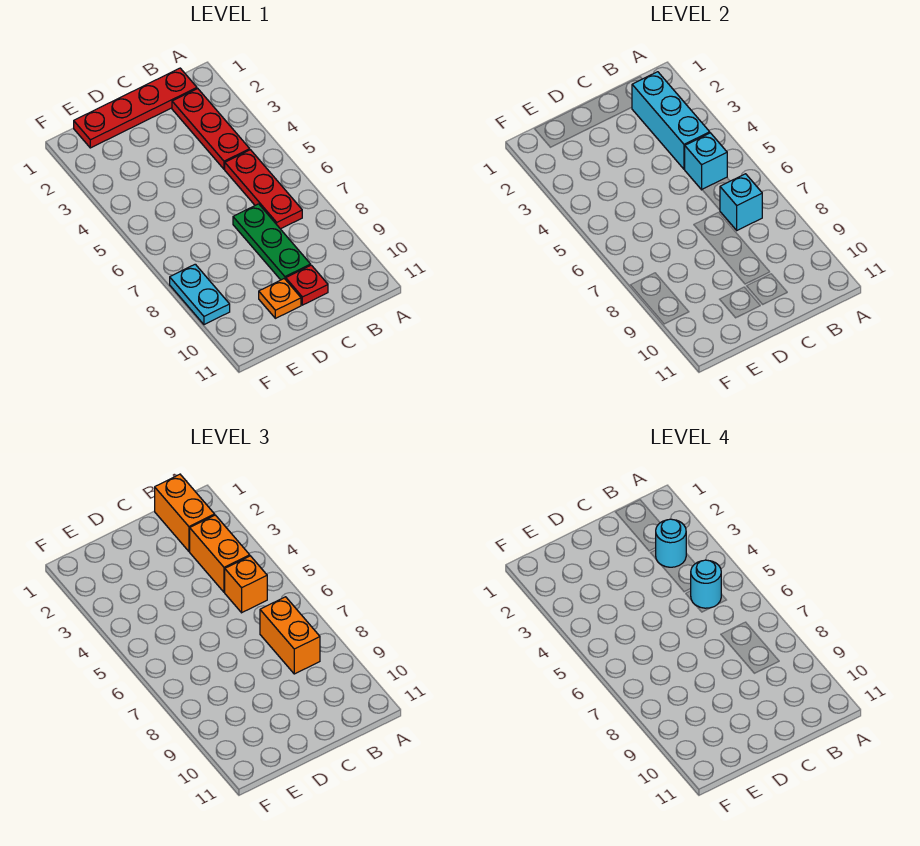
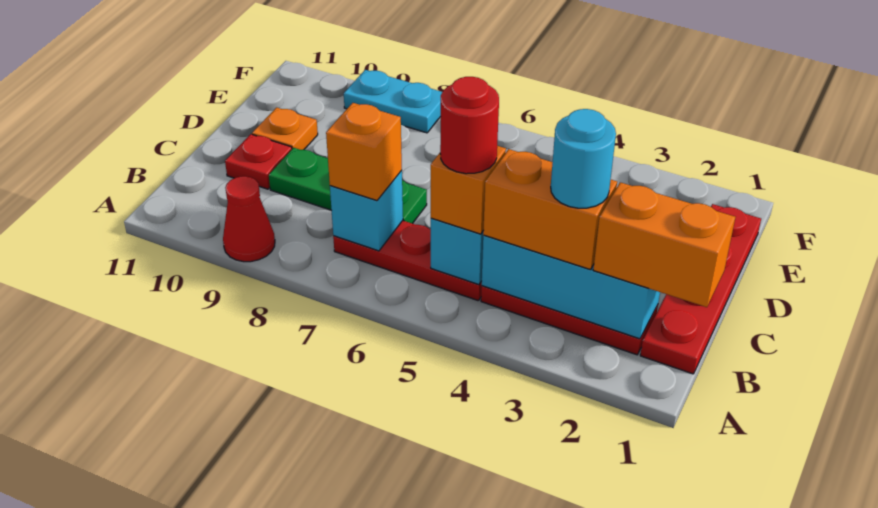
none -> red 1x1 cone [223,176,275,262]
cyan 1x1 round brick [691,560,721,608] -> red 1x1 round brick [440,77,499,174]
orange 1x2 brick [260,597,320,674] -> orange 1x1 brick [326,103,402,201]

